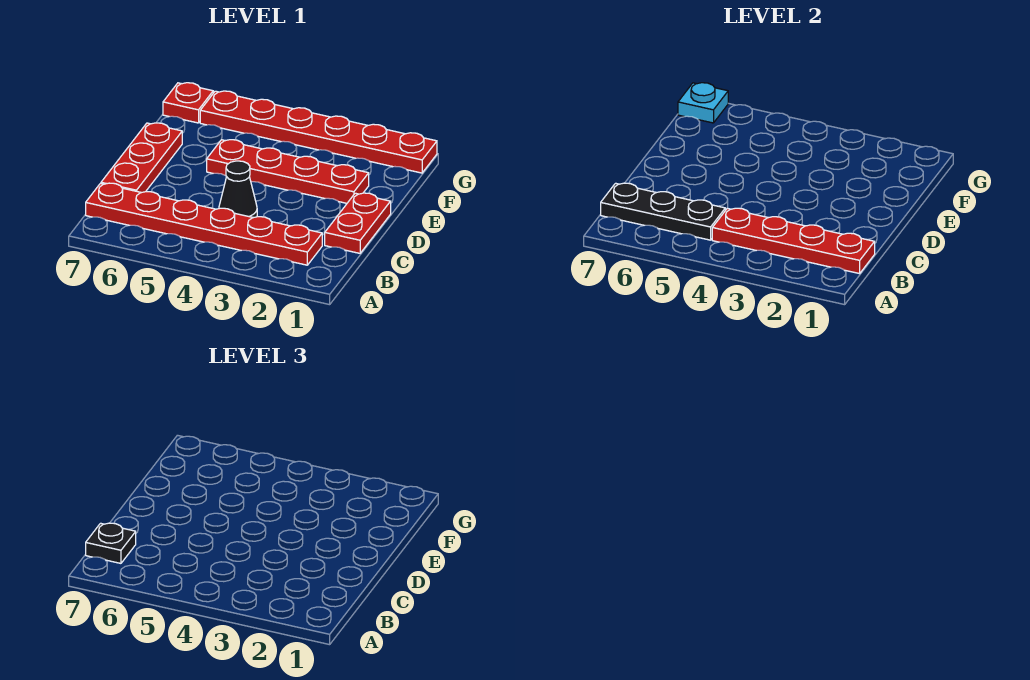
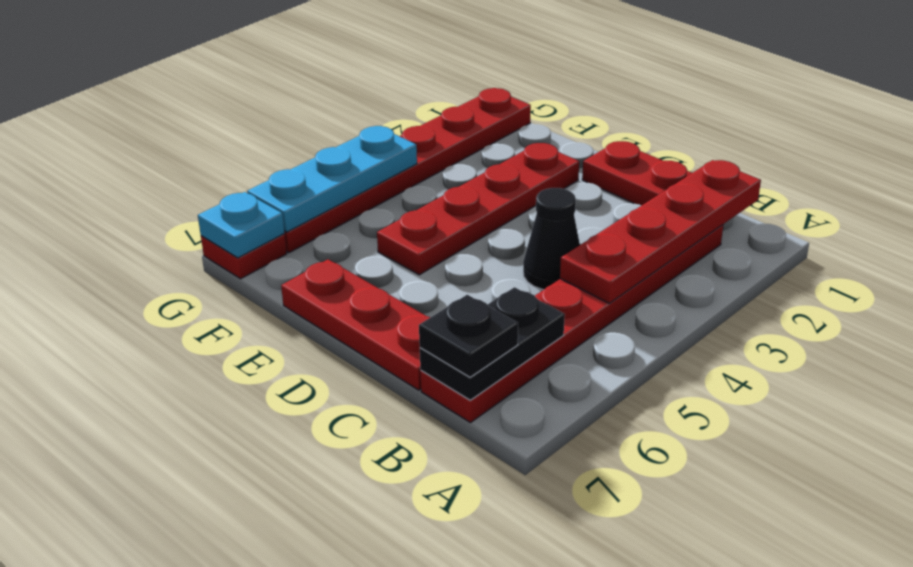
black 1x3 plate [601,183,725,240] -> black 1x2 plate [420,287,565,400]
none -> cyan 1x3 plate [247,126,417,232]

